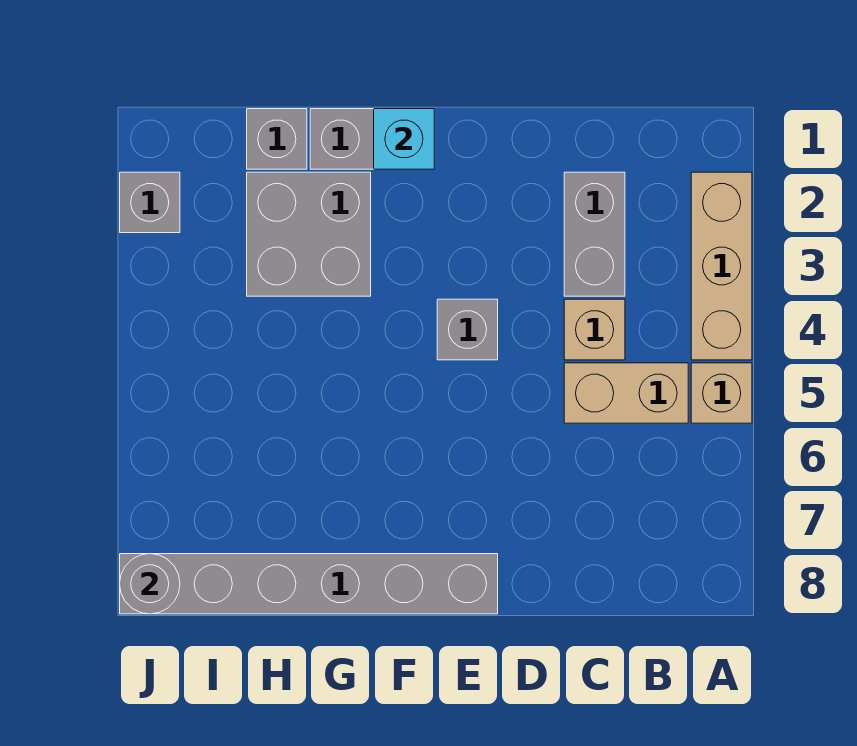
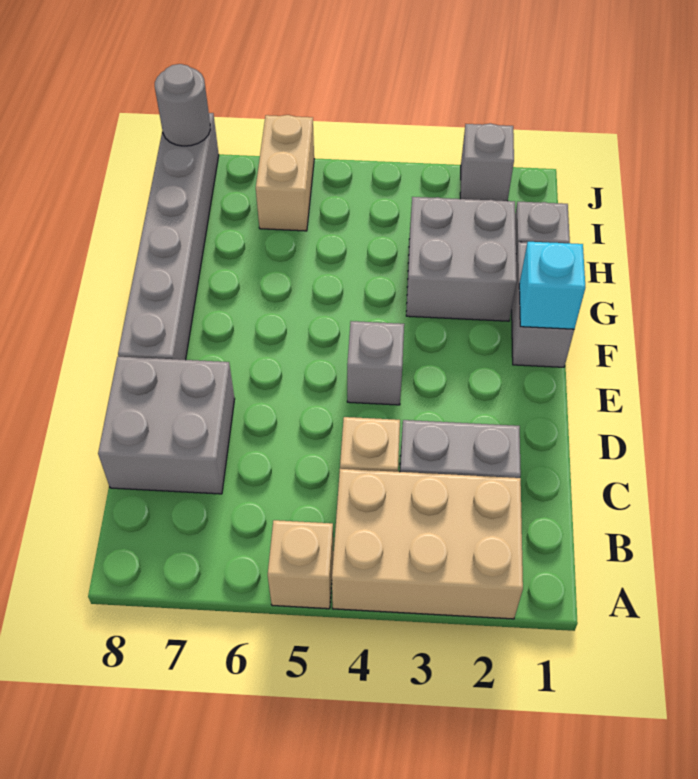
tan 1x3 brick [691,172,752,360] -> tan 2x3 brick [332,469,523,619]
tan 1x2 brick [564,363,688,423] -> tan 1x2 brick moved to [256,115,314,231]
none -> grey 2x2 brick [98,357,235,494]

